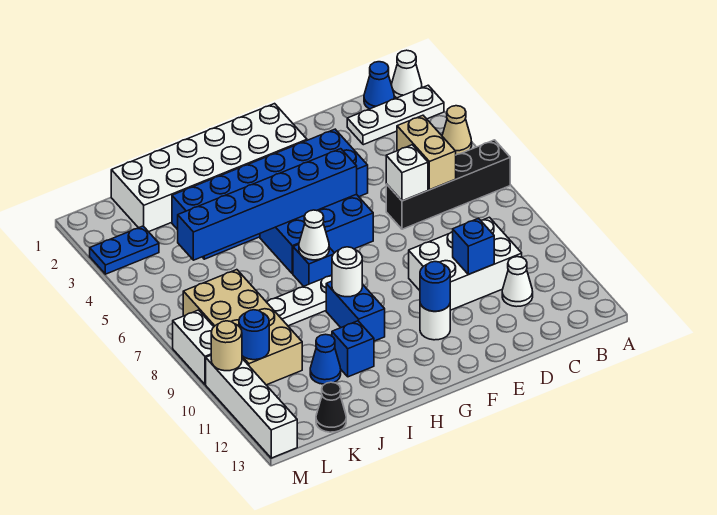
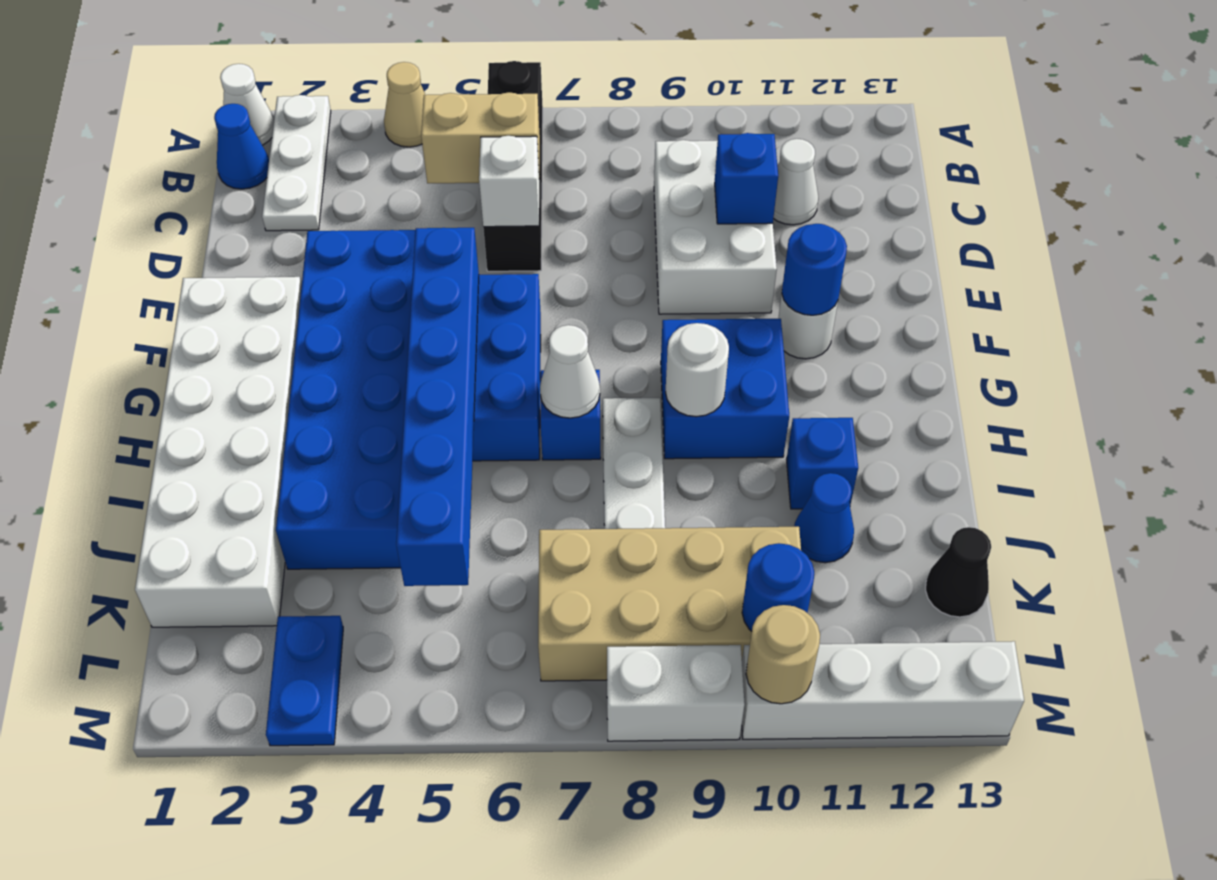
blue 1x2 brick [326,281,385,341] -> blue 2x2 brick [661,319,789,459]

